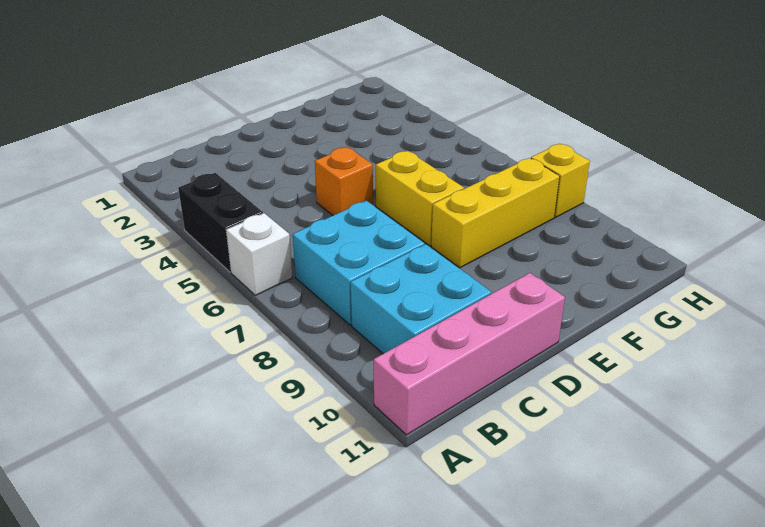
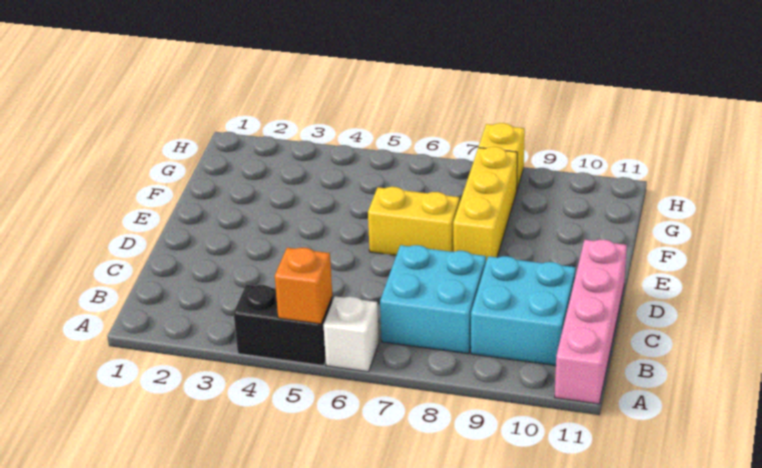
orange 1x1 brick [315,147,373,215] -> orange 1x1 brick moved to [275,248,332,324]

